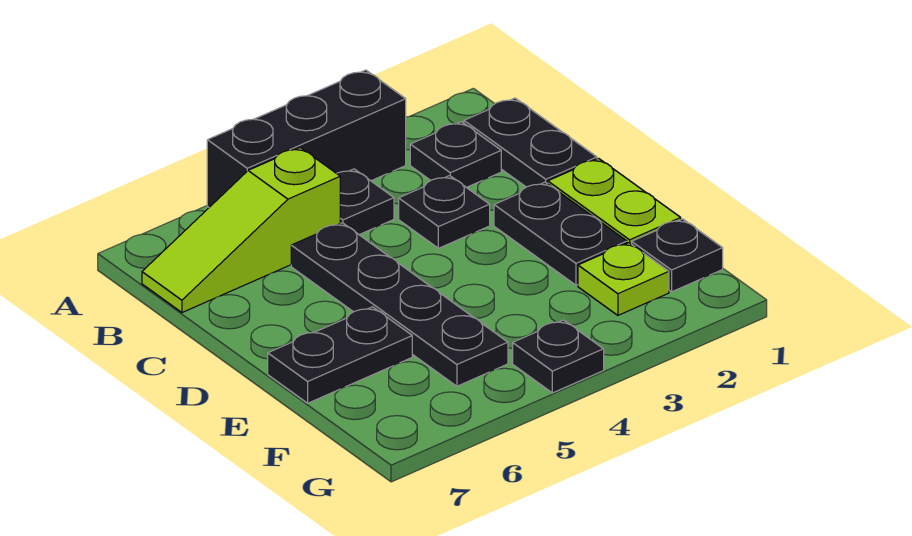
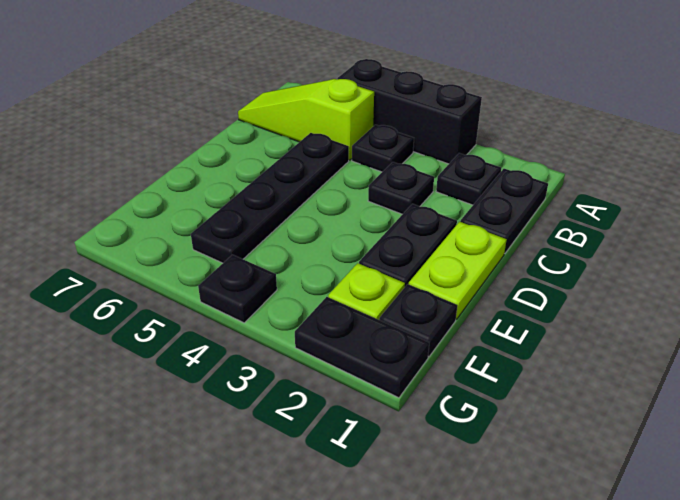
black 1x2 plate [268,307,412,403] -> black 1x2 plate moved to [295,297,429,398]

